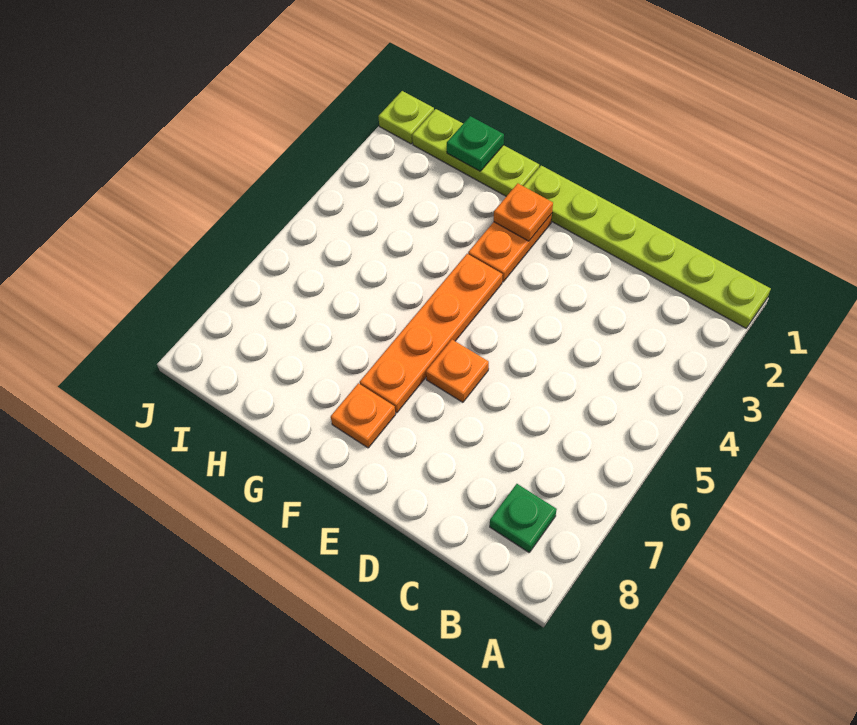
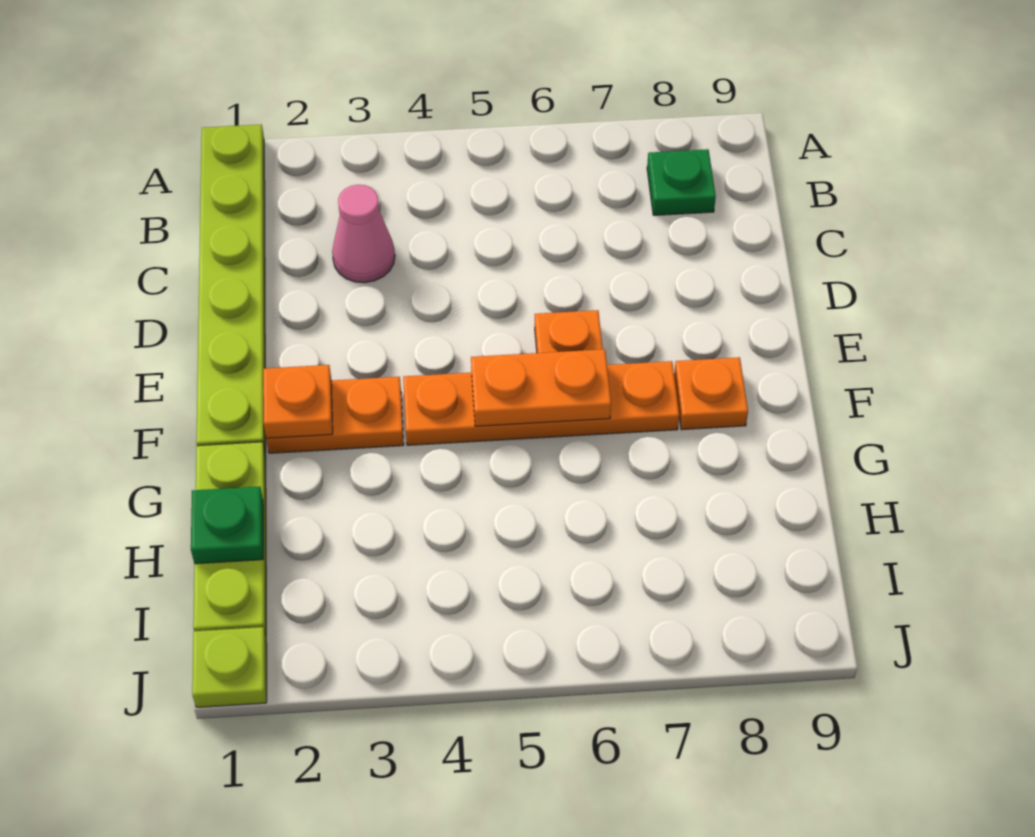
none -> pink 1x1 cone [332,185,395,283]
none -> orange 1x2 plate [471,349,611,426]

